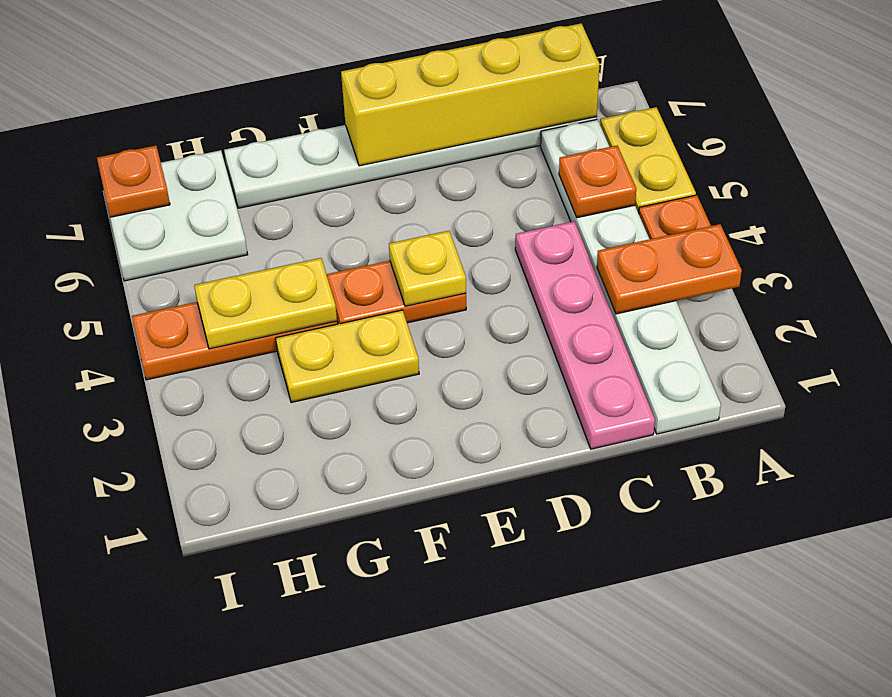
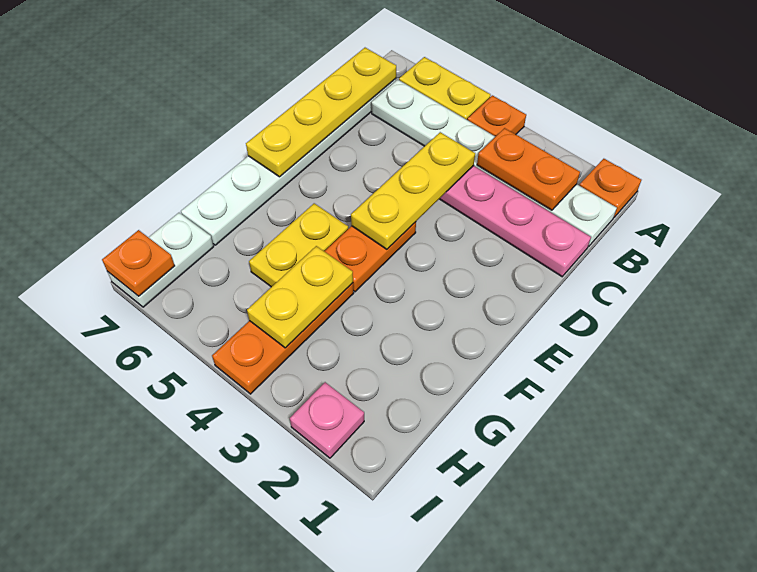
orange 1x2 plate [597,224,742,314] -> orange 1x2 plate turned to [477,128,580,210]
orange 1x1 plate [559,146,636,218] -> orange 1x1 plate moved to [579,159,641,217]
yellow 1x4 brick [341,23,599,166] -> yellow 1x4 plate [246,48,396,177]
yellow 1x1 plate [389,231,466,306] -> yellow 1x3 plate [351,132,475,249]
yellow 1x2 plate [276,310,419,403] -> yellow 1x2 plate moved to [249,203,348,287]
white 2x2 plate [110,150,248,281] -> white 1x2 plate [108,213,214,307]
none -> pink 1x1 plate [290,382,364,458]

